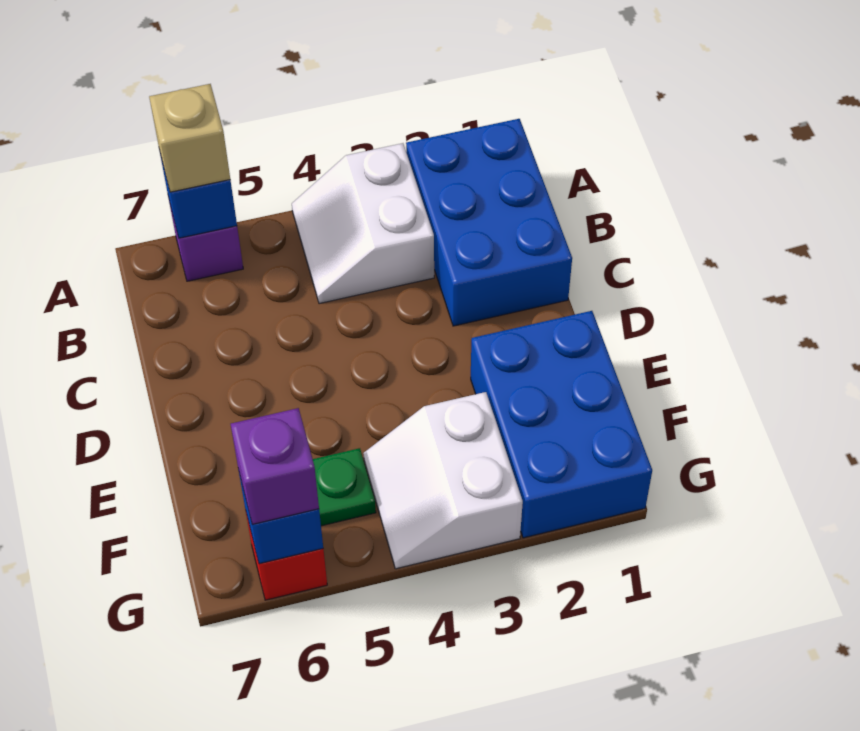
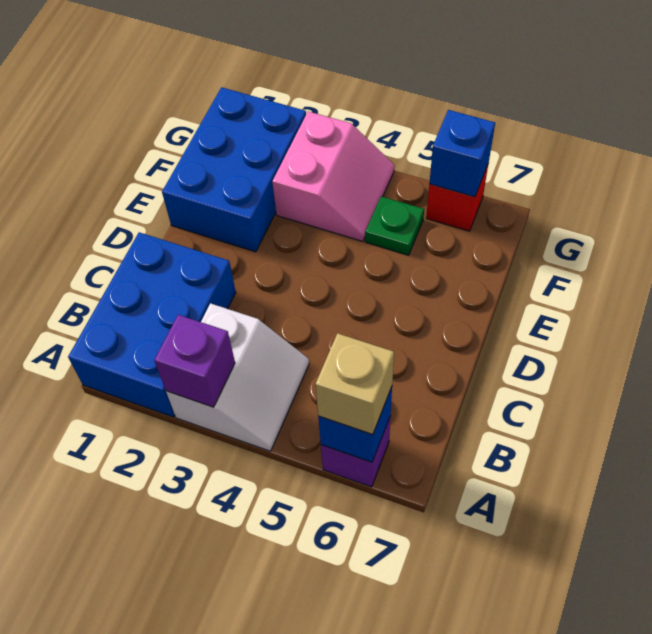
white 2x2 slope [364,392,523,569] -> pink 2x2 slope [272,111,394,241]
purple 1x1 brick [231,408,319,525] -> purple 1x1 brick moved to [154,315,235,407]

